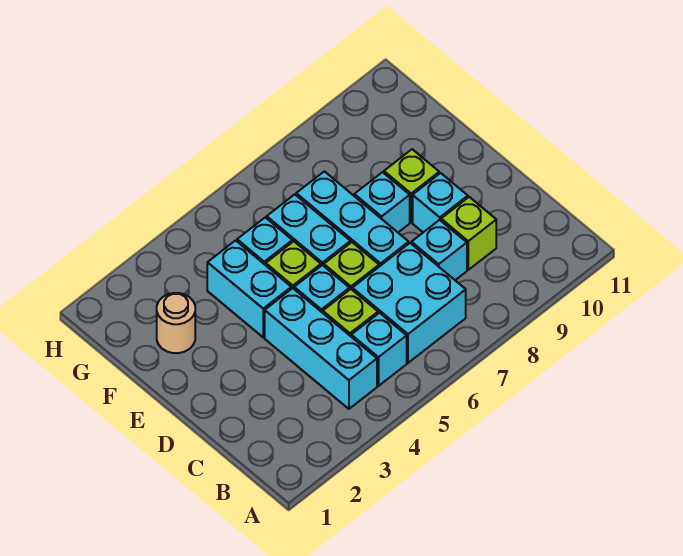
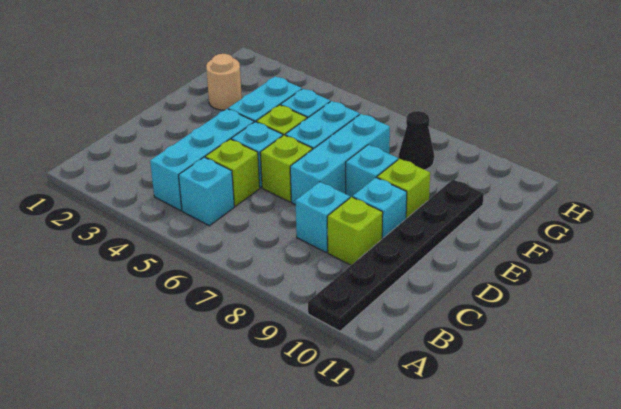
none -> black 1x6 plate [308,180,484,331]
cyan 2x2 brick [352,243,466,363] -> none
none -> black 1x1 cone [399,111,434,170]

